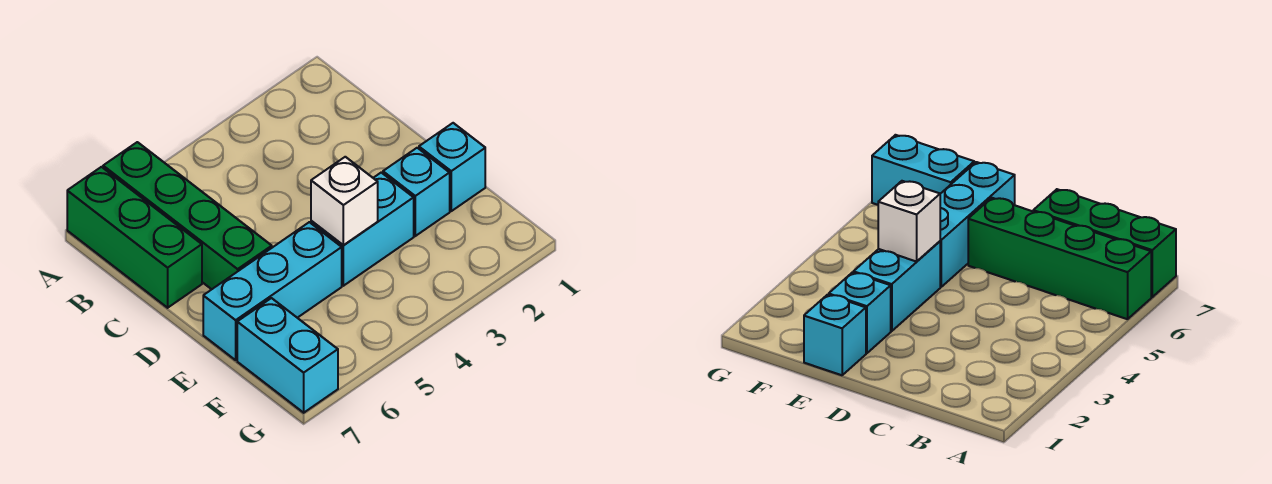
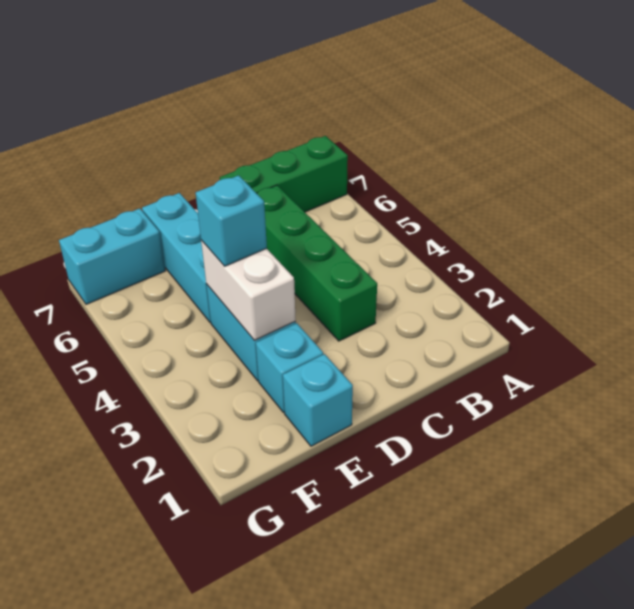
green 1x4 brick [103,142,272,289] -> green 1x4 brick turned to [257,185,377,341]
white 1x1 brick [311,157,378,245] -> white 1x2 brick [201,240,296,341]
none -> cyan 1x1 brick [196,175,267,266]

